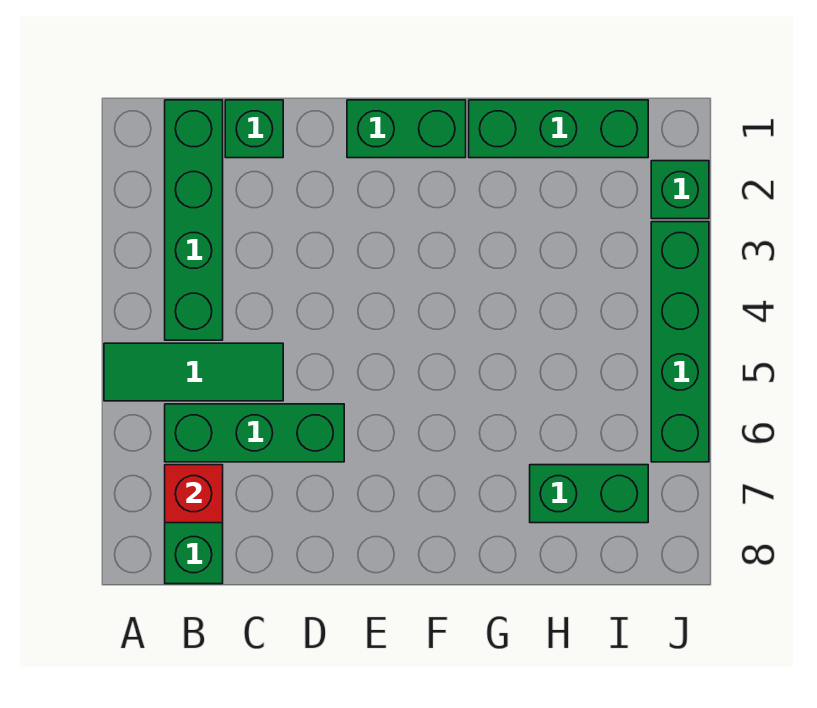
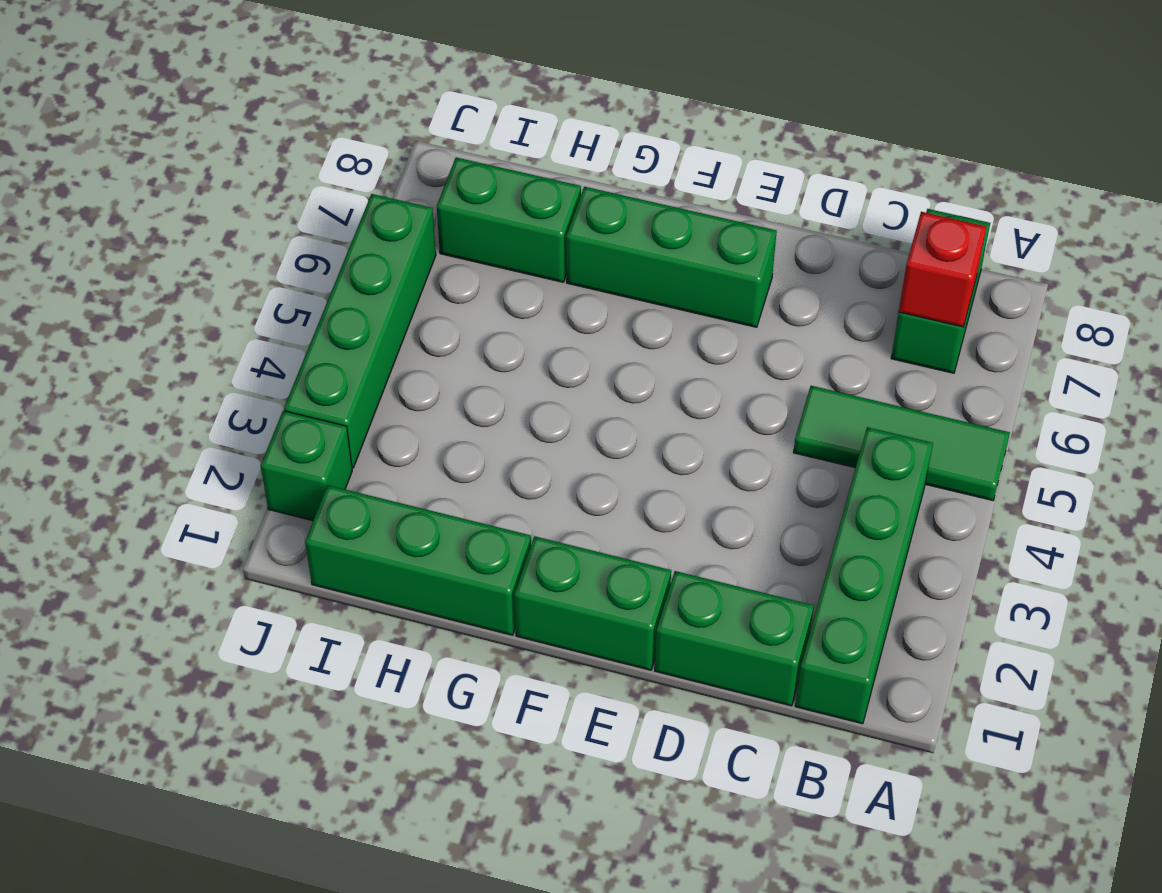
green 1x3 brick [165,404,344,462] -> green 1x3 brick moved to [566,187,777,327]
green 1x1 brick [225,100,283,158] -> green 1x2 brick [655,571,814,706]

